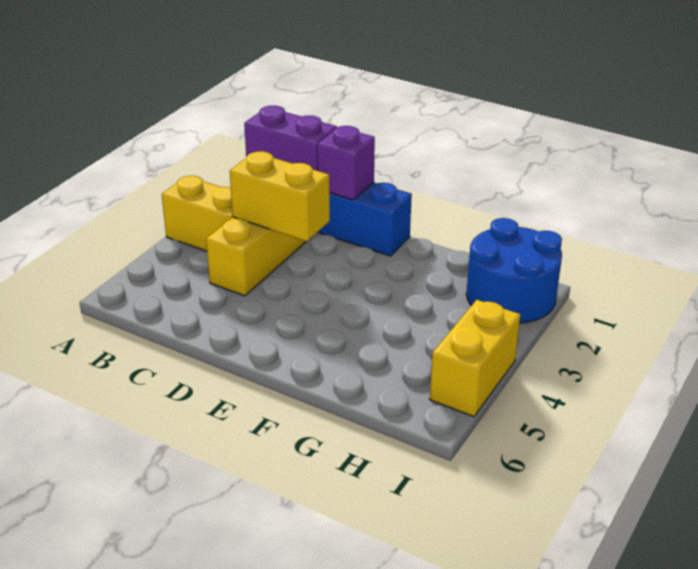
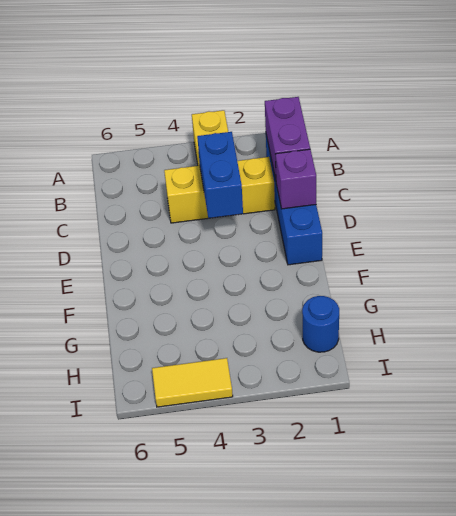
yellow 1x2 brick [230,151,330,241] -> blue 1x2 brick [197,132,243,218]
blue 2x2 round brick [466,218,562,323] -> blue 1x1 round brick [302,296,339,352]
yellow 1x2 brick [430,300,520,417] -> yellow 1x2 tile [152,358,233,407]

